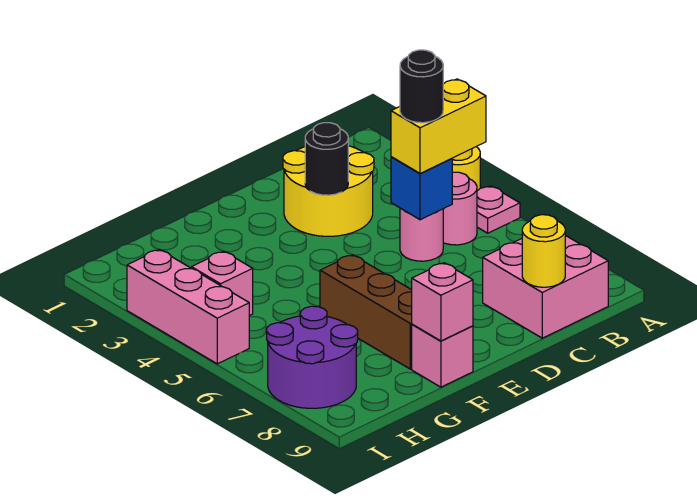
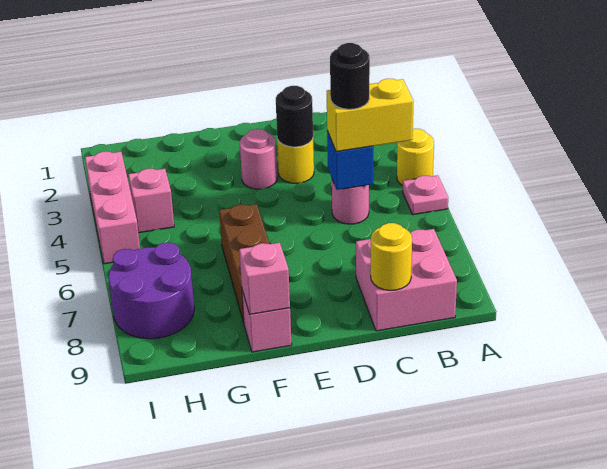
pink 1x1 round brick [443,172,477,245] -> pink 1x1 round brick moved to [240,129,277,189]
yellow 2x2 round brick [283,146,374,236] -> yellow 1x1 round brick [277,139,314,183]

